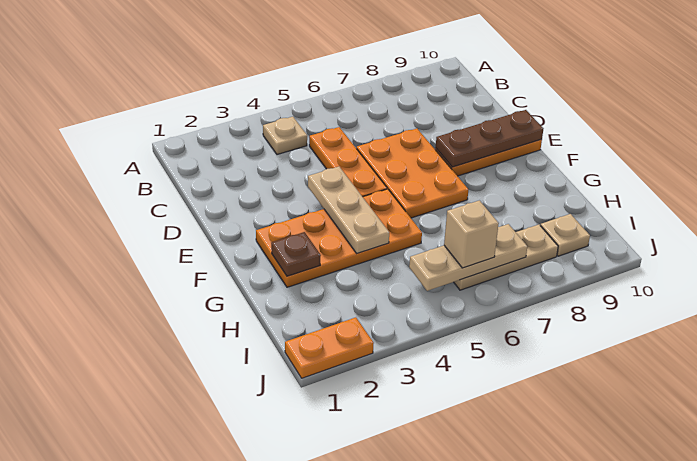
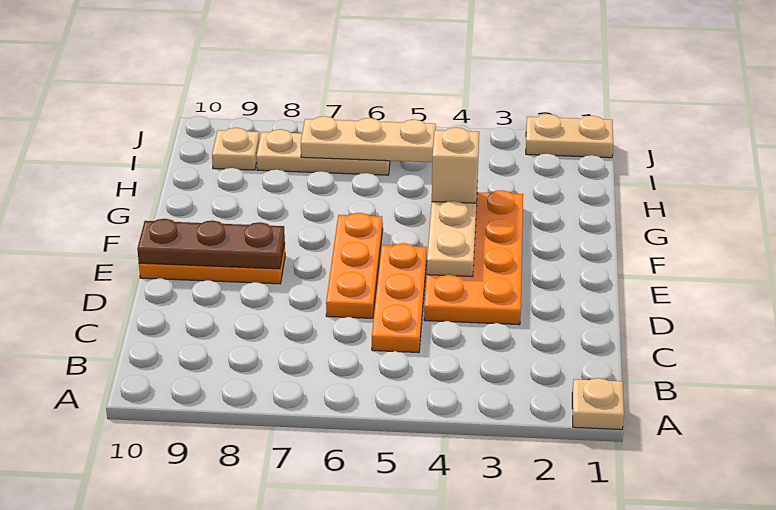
tan 1x1 plate [263,117,307,155] -> tan 1x1 plate moved to [572,378,624,430]
orange 2x3 plate [357,129,469,218] -> orange 1x3 plate [326,213,383,318]
orange 2x4 plate [256,189,422,287] -> orange 2x4 plate turned to [424,190,523,325]
brown 1x1 plate [271,232,321,276] -> none
tan 1x1 brick [444,200,499,268] -> tan 1x1 brick moved to [432,128,479,203]
orange 1x2 plate [285,317,374,378] -> tan 1x2 plate [526,114,613,158]

